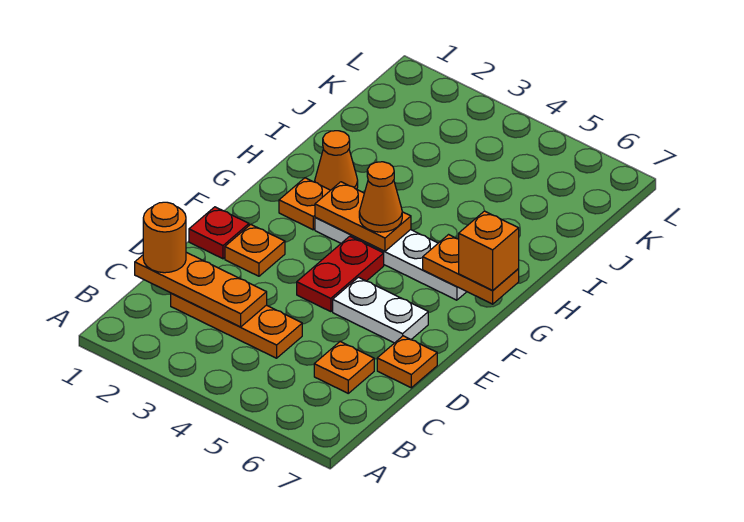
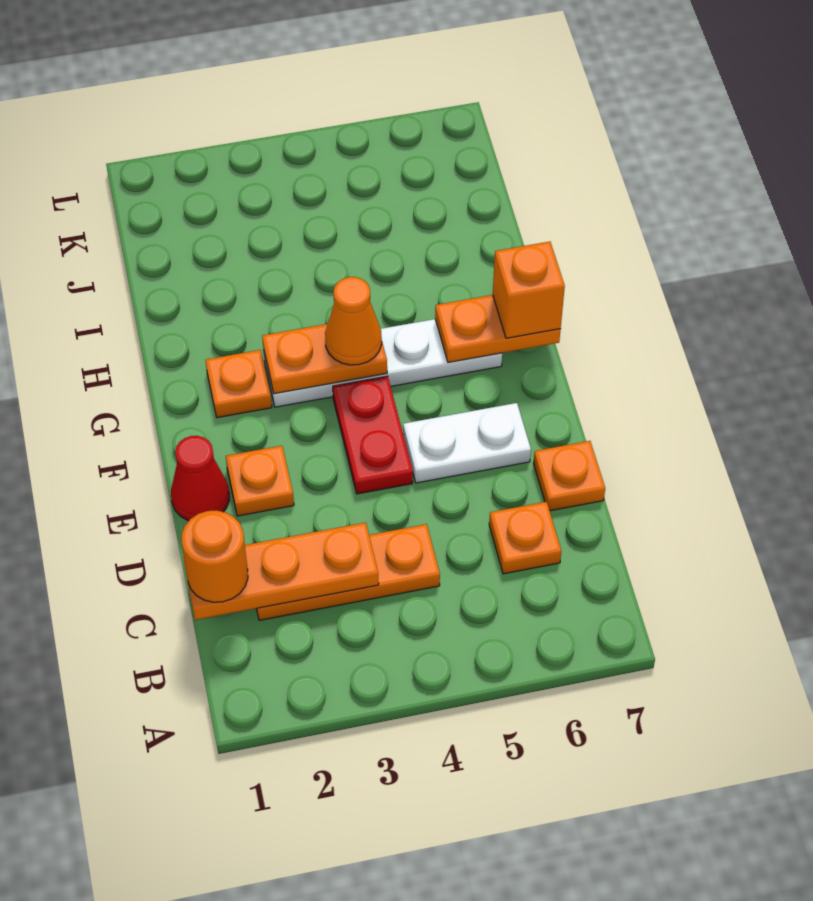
red 1x1 plate [189,207,249,259] -> red 1x1 cone [171,436,229,521]
orange 1x1 cone [315,131,358,190] -> none

